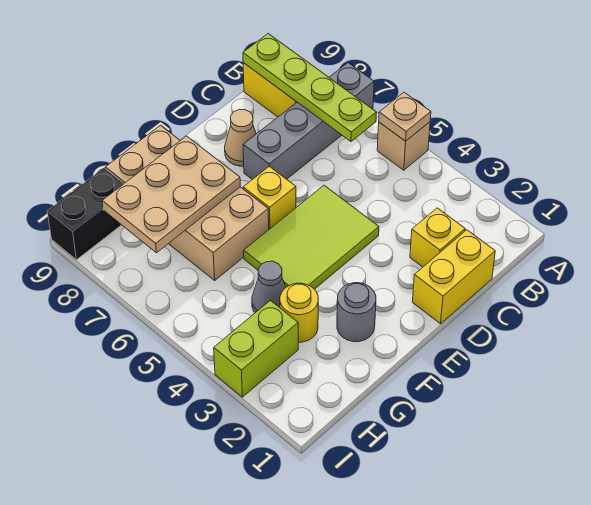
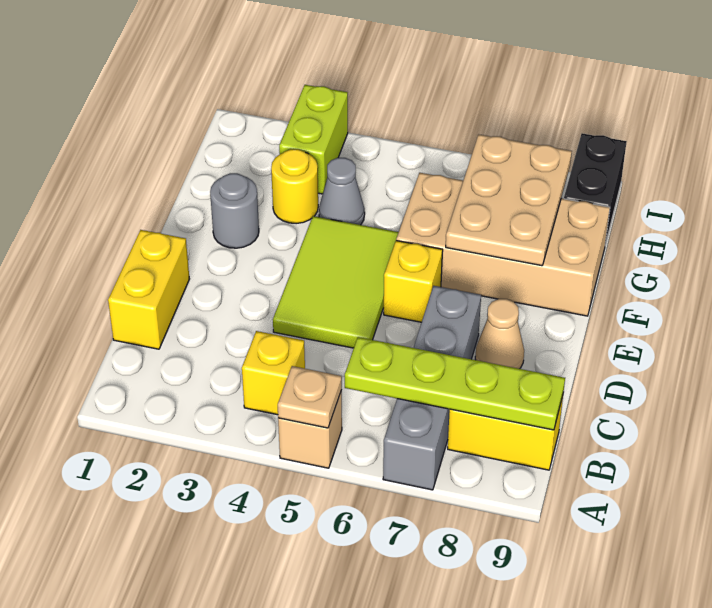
yellow 1x1 brick [410,208,465,267] -> yellow 1x1 brick moved to [242,331,305,415]

